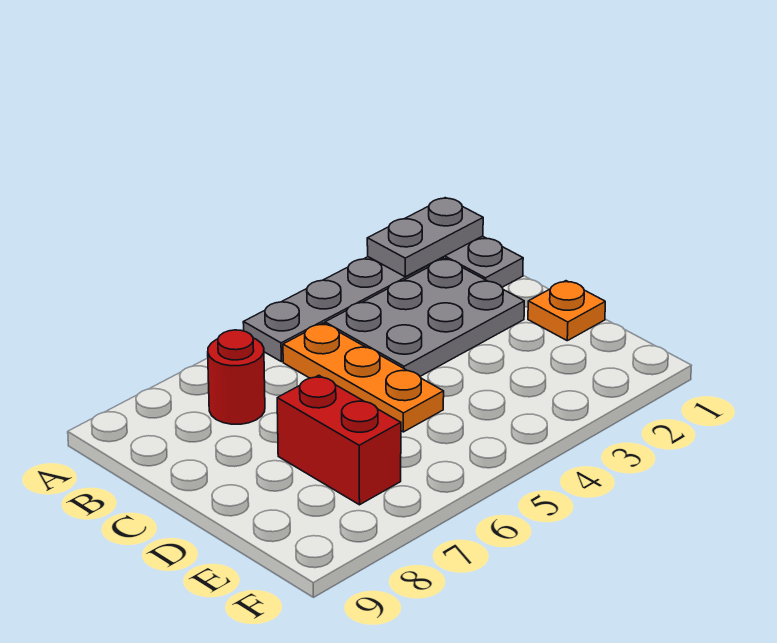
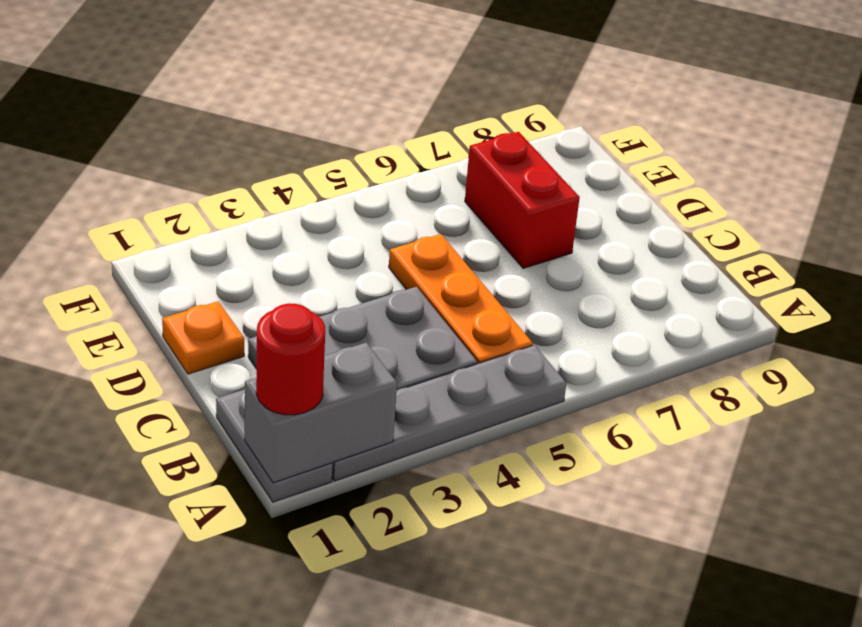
grey 1x2 plate [367,198,483,277] -> grey 1x2 brick [245,343,397,483]
red 1x1 round brick [208,330,265,424] -> red 1x1 round brick moved to [256,303,325,415]

